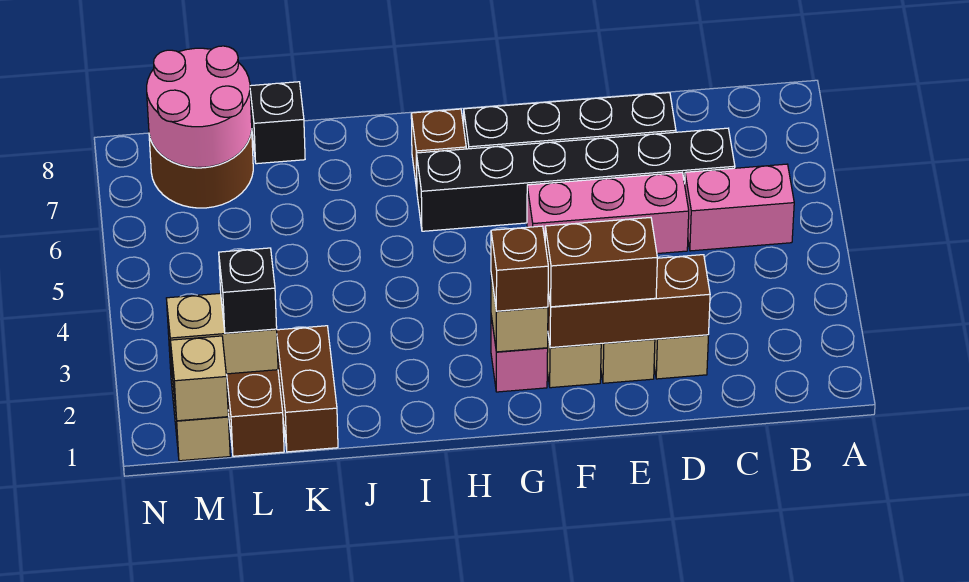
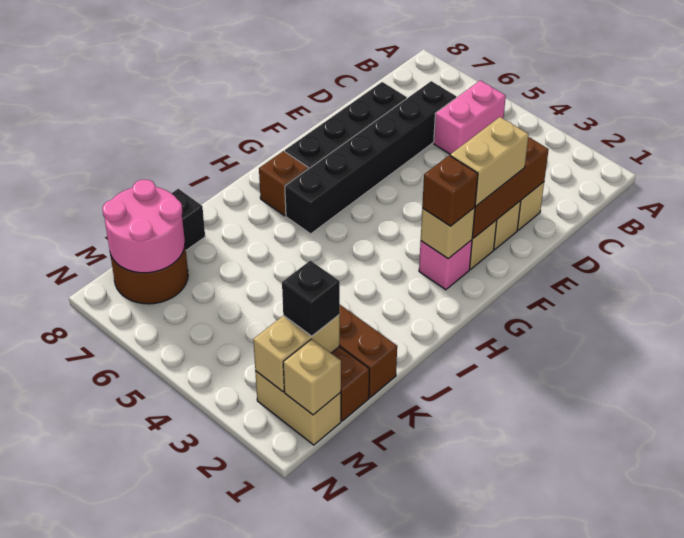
pink 1x3 brick [527,173,689,254] -> none
brown 1x2 brick [545,217,657,307] -> tan 1x2 brick [450,117,529,206]

